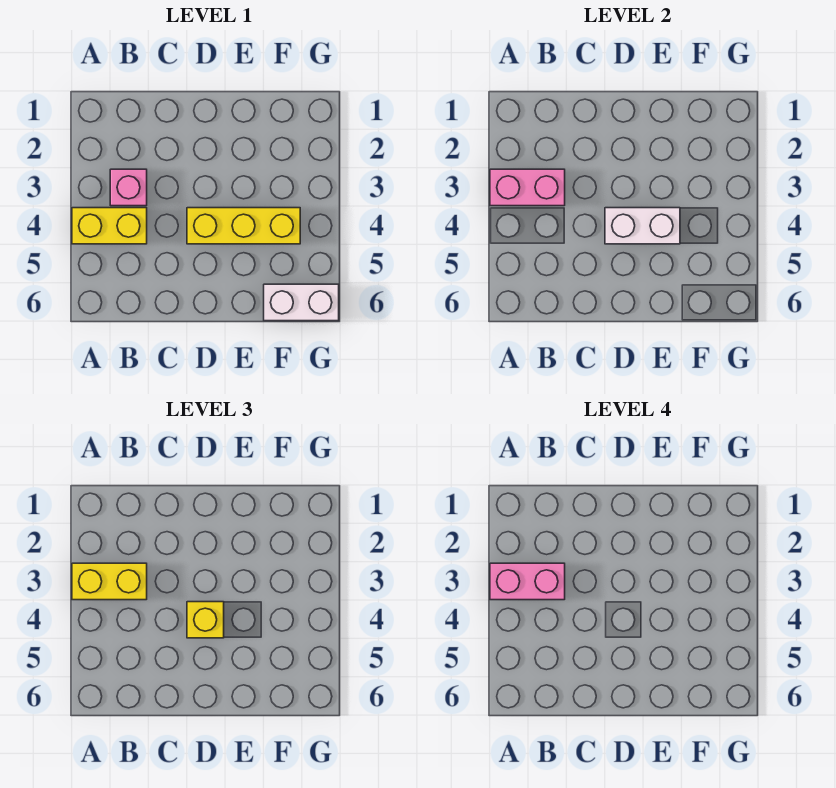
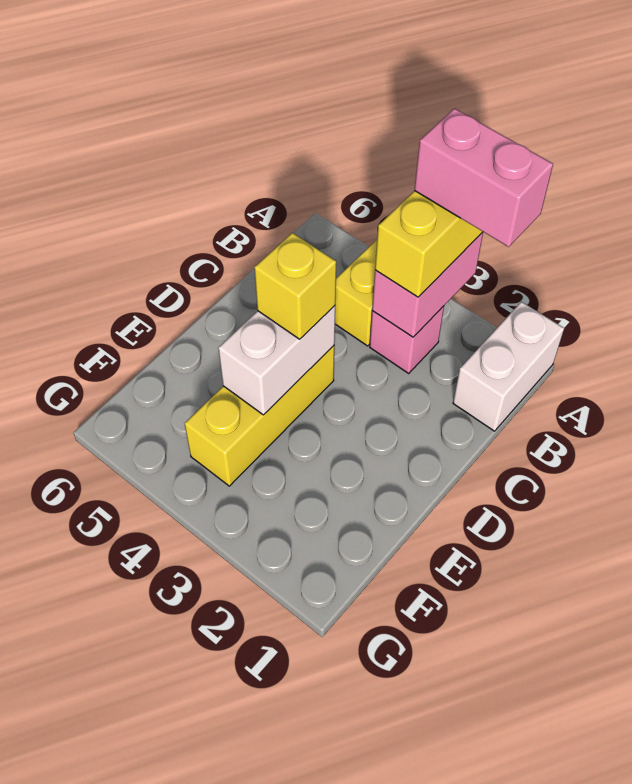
pink 1x2 brick [490,563,565,600] -> pink 1x2 brick turned to [414,109,553,247]
white 1x2 brick [264,284,339,321] -> white 1x2 brick moved to [453,302,564,431]

